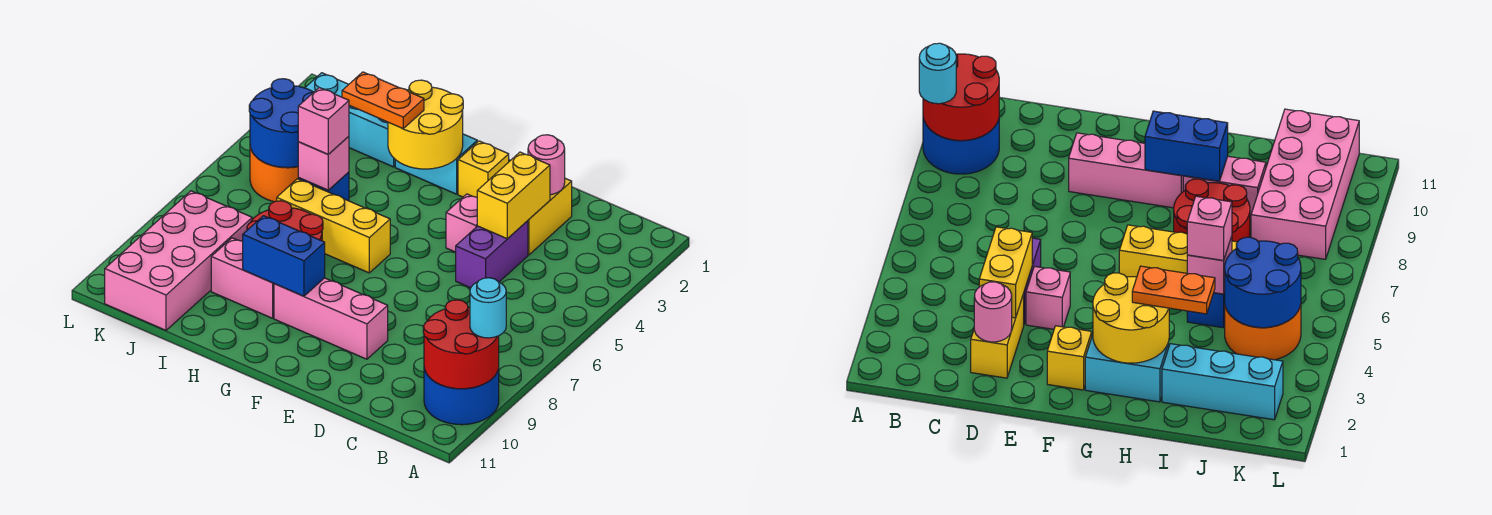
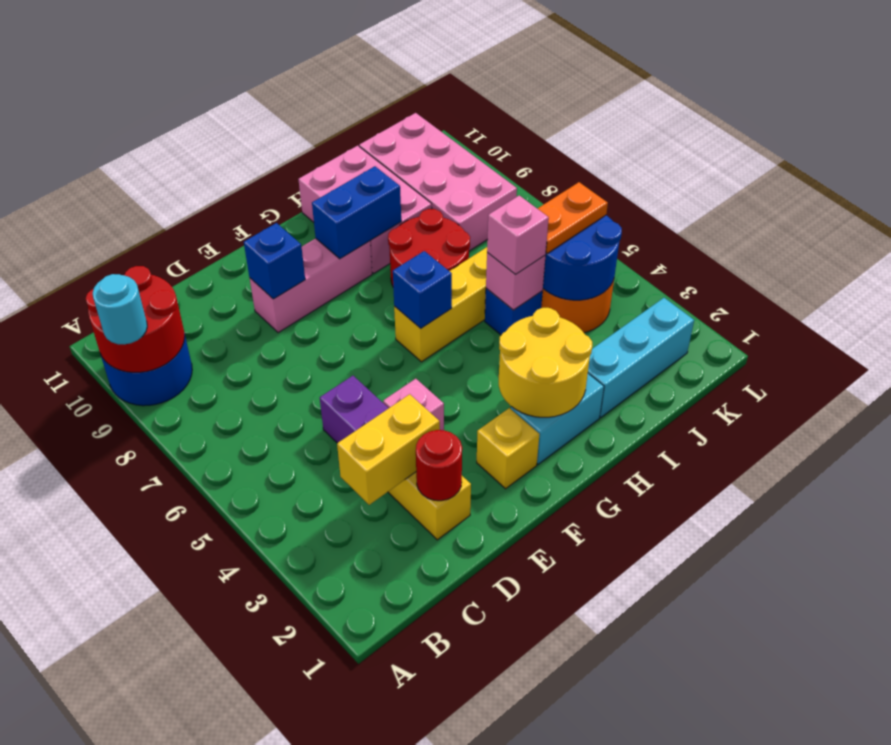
pink 1x1 round brick [528,135,565,195] -> red 1x1 round brick [416,430,462,501]
yellow 1x2 brick [477,152,550,239] -> yellow 1x2 brick turned to [337,394,440,505]
none -> blue 1x1 brick [244,223,305,299]
none -> blue 1x1 brick [393,251,452,328]
orange 1x2 plate [342,72,424,129] -> orange 1x2 plate moved to [537,182,608,254]
pink 1x2 brick [211,238,274,318] -> pink 2x3 brick [298,146,432,273]

